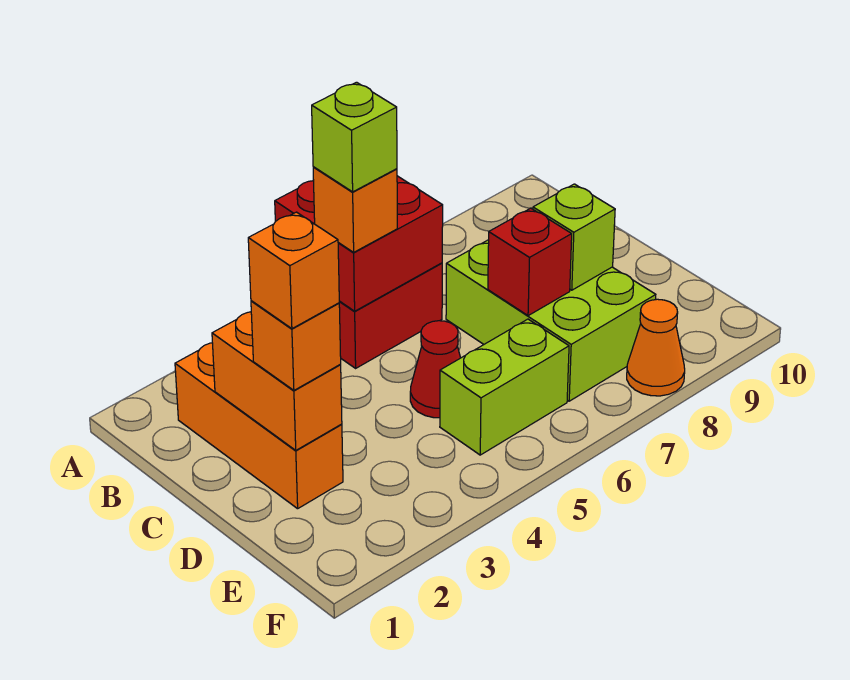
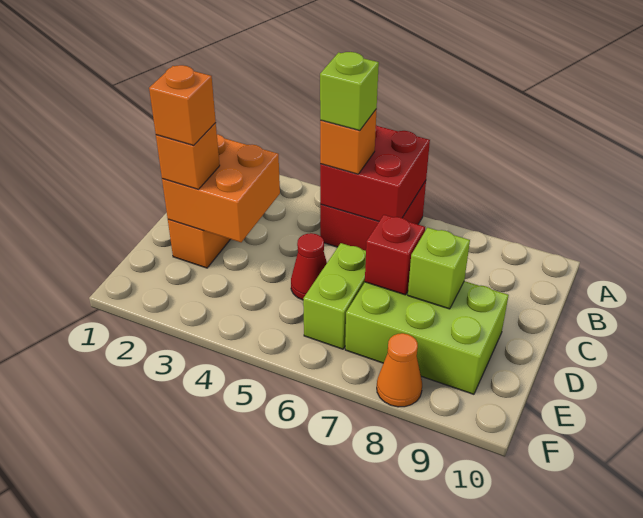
orange 1x2 brick [212,312,342,450] -> orange 2x2 brick [162,134,280,242]
lime 2x3 brick [446,240,656,401] -> lime 2x3 brick turned to [345,281,509,394]
lime 1x2 brick [440,319,569,455] -> lime 1x2 brick turned to [303,243,366,349]

